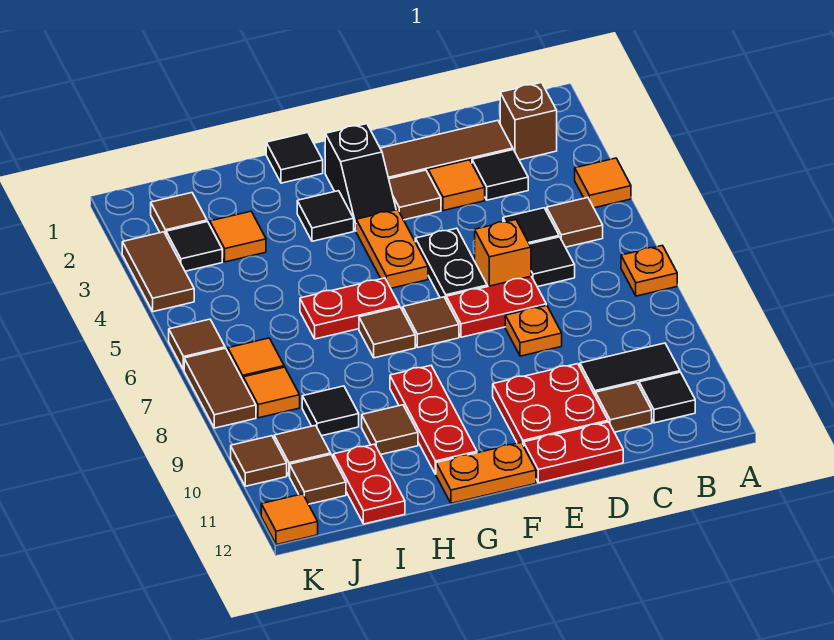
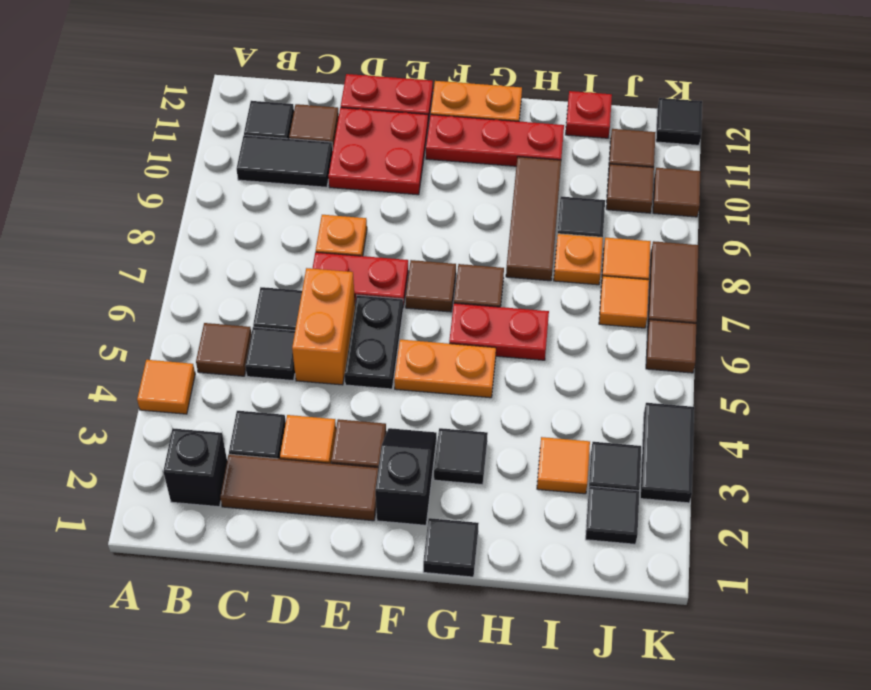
orange 1x1 plate [621,245,677,296] -> orange 1x1 plate moved to [554,234,603,285]
brown 1x1 brick [500,83,557,160] -> black 1x1 brick [163,428,227,507]
orange 1x1 brick [475,220,531,287] -> orange 1x2 brick [292,268,355,385]
orange 1x2 plate [356,210,428,288] -> orange 1x2 plate turned to [394,340,496,398]
red 1x3 plate [390,366,477,474] -> red 1x3 plate turned to [426,115,564,166]
brown 1x1 tile [362,405,418,455] -> brown 1x3 tile [506,157,561,281]
red 1x2 plate [333,444,405,524] -> red 1x1 plate [566,91,612,138]
brown 1x1 tile [151,193,207,234] -> black 1x1 tile [586,486,639,544]
brown 1x2 tile [122,232,194,312] -> black 1x2 tile [640,403,694,503]
orange 1x1 tile [261,494,318,545] -> black 1x1 tile [656,98,702,145]

